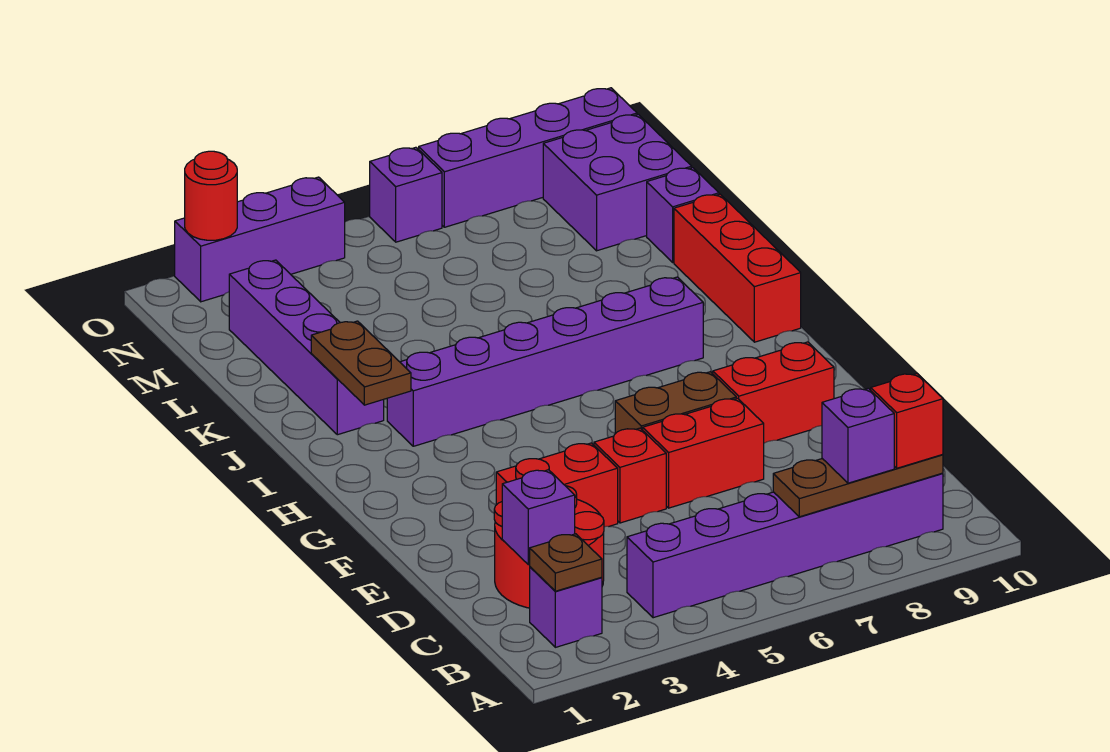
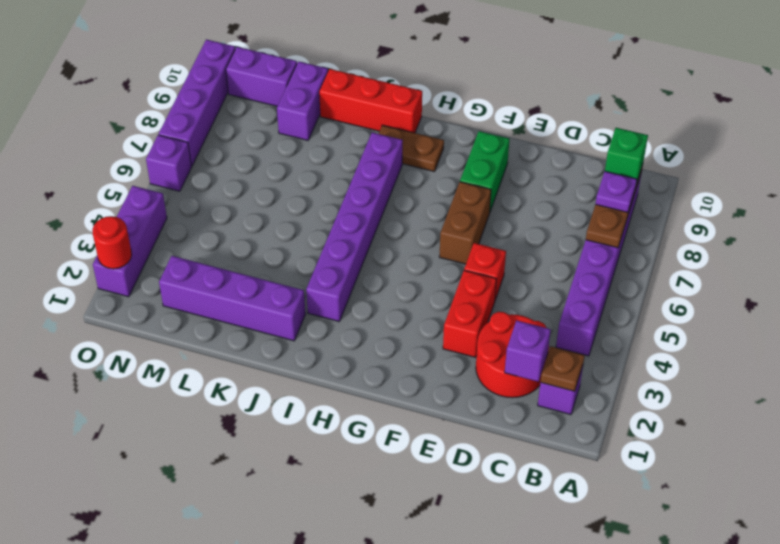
purple 1x1 brick [822,388,894,483] -> purple 1x1 plate [595,171,637,212]
red 1x1 brick [871,374,943,468] -> green 1x1 brick [605,128,648,184]
red 1x2 brick [643,398,764,508] -> none
red 1x2 brick [713,342,834,443] -> green 1x2 brick [460,131,509,211]
brown 1x2 plate [311,321,411,405] -> brown 1x2 plate moved to [379,125,444,172]
purple 1x1 brick [647,168,719,262] -> purple 1x2 brick [277,61,328,140]
purple 2x2 brick [543,114,692,251] -> purple 1x2 brick [226,47,297,106]

